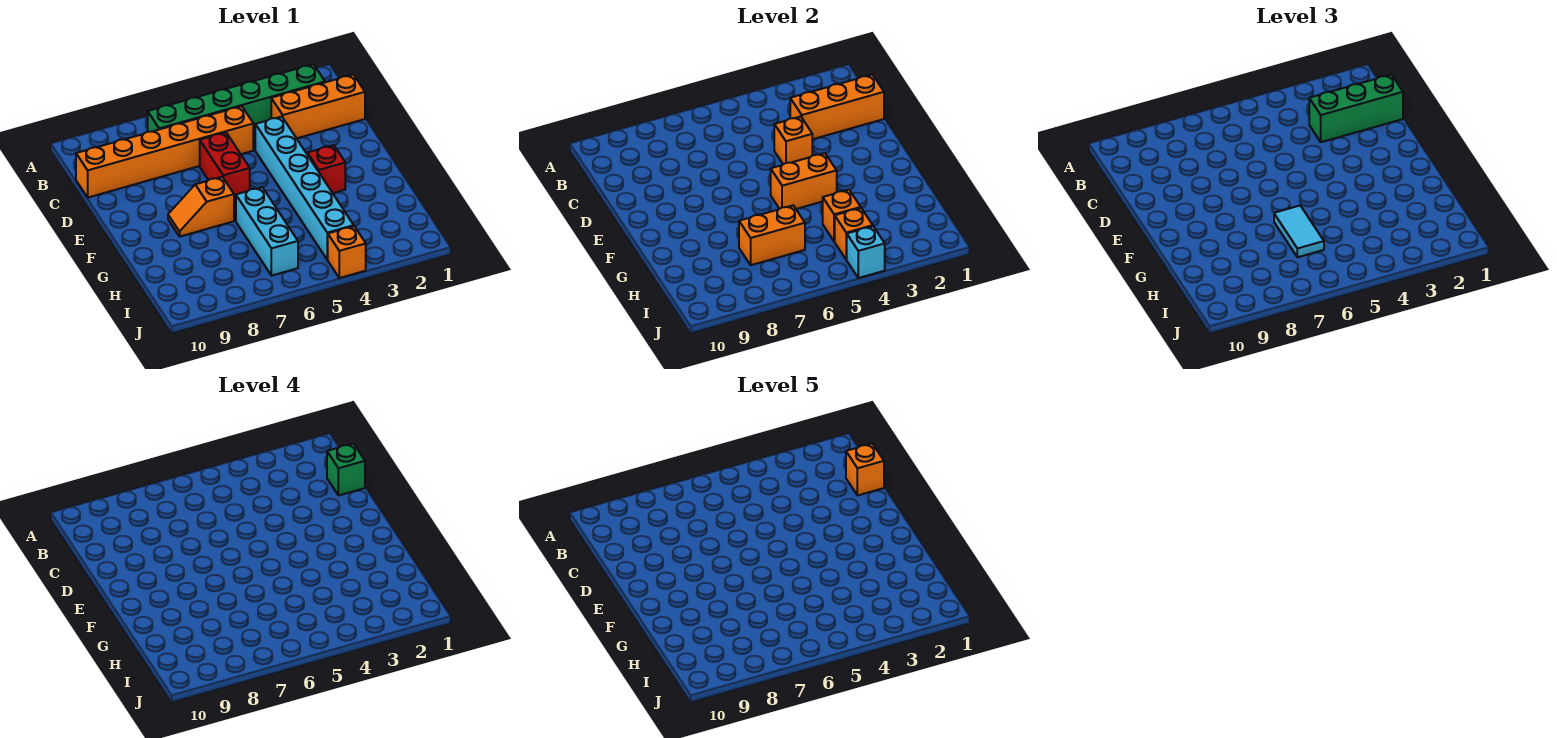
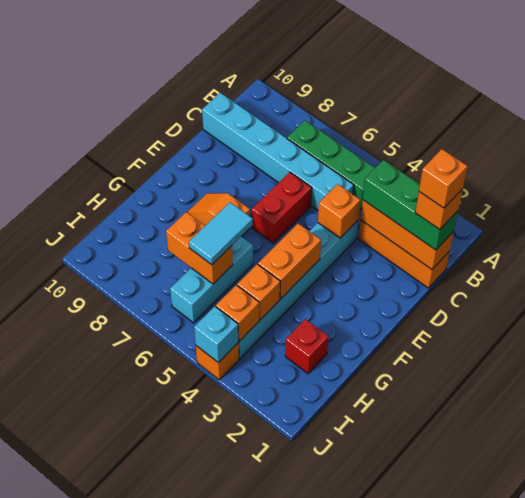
green 1x1 brick [327,444,365,495] -> orange 1x1 brick [415,189,463,230]
orange 1x6 brick [76,106,253,197] -> cyan 1x6 brick [202,93,354,210]
red 1x1 brick [307,145,345,193] -> red 1x1 brick moved to [285,319,329,374]
orange 1x2 brick [771,153,837,209] -> orange 1x2 brick turned to [258,224,321,299]

